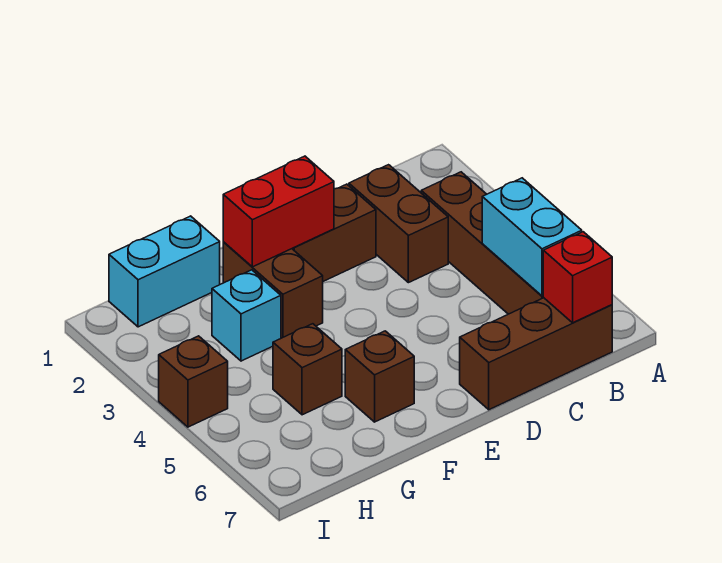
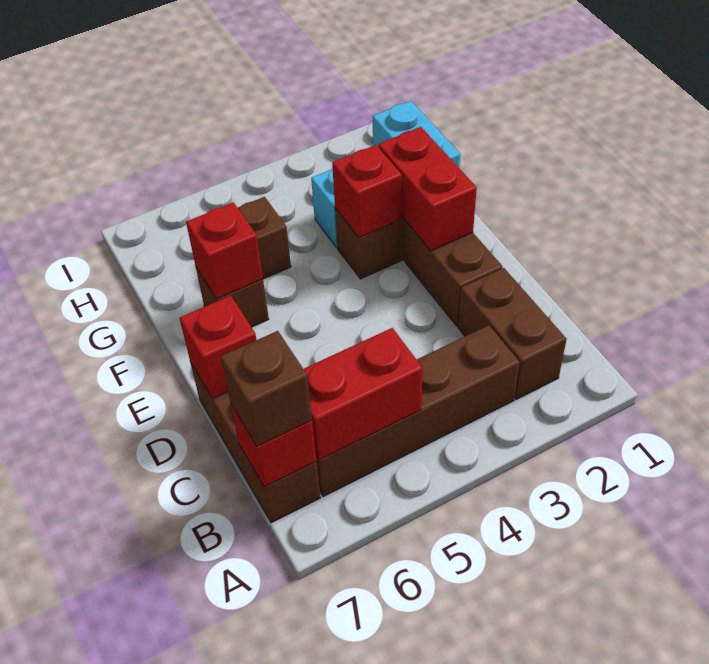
cyan 1x2 brick [482,178,582,296] -> red 1x2 brick [304,328,423,460]
brown 1x2 brick [349,165,448,283] -> brown 1x2 brick turned to [458,268,567,400]
none -> red 1x1 brick [180,296,256,399]
none -> red 1x1 brick [332,145,402,237]
none -> red 1x1 brick [186,202,263,299]
brown 1x1 brick [159,336,228,427] -> brown 1x1 brick moved to [221,331,312,446]

